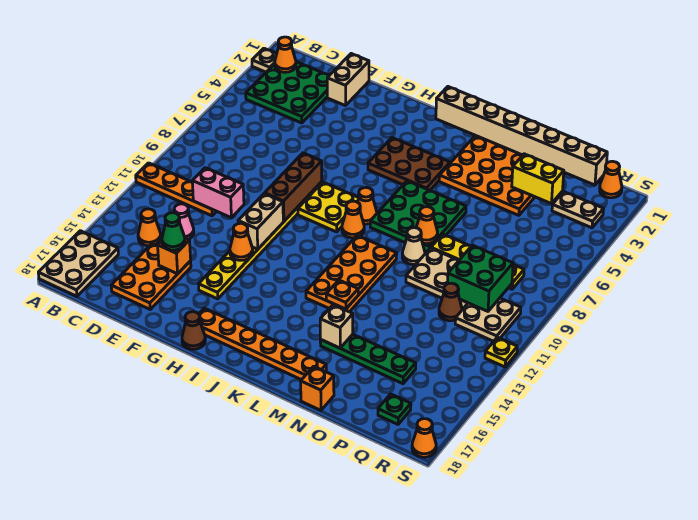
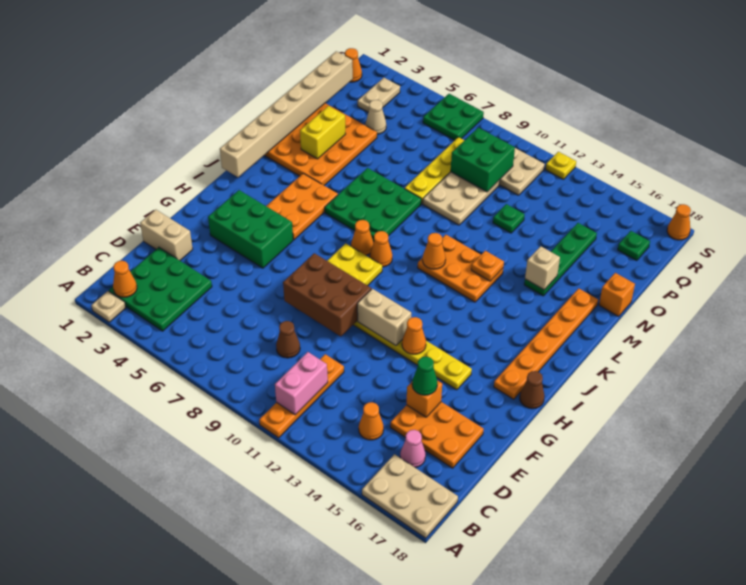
pink 1x2 brick [192,168,244,217] -> pink 1x2 brick moved to [275,352,328,415]
pink 1x1 cone [174,204,194,239] -> pink 1x1 cone moved to [400,430,426,468]
none -> green 2x3 brick [208,190,293,268]
brown 1x3 brick [265,153,322,221] -> brown 2x3 brick [283,253,371,336]
brown 2x3 plate [368,138,450,190] -> orange 2x3 plate [267,173,338,240]
orange 2x4 plate [306,236,397,312] -> orange 2x3 plate [418,235,503,302]
orange 1x1 cone [416,207,438,244] -> orange 1x1 cone moved to [423,233,446,269]
tan 1x1 cone [402,228,425,265] -> tan 1x1 cone moved to [365,100,386,134]
yellow 1x2 brick [512,154,564,204] -> yellow 1x2 brick moved to [300,106,345,159]
none -> green 1x1 plate [493,204,525,233]
brown 1x1 cone [439,283,462,321] -> brown 1x1 cone moved to [276,321,300,358]
none -> green 2x2 plate [423,94,484,140]

